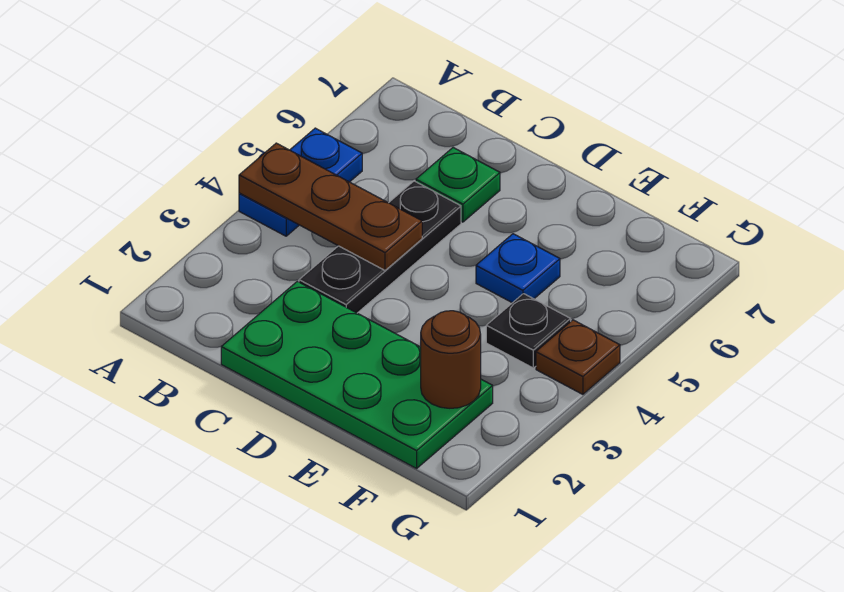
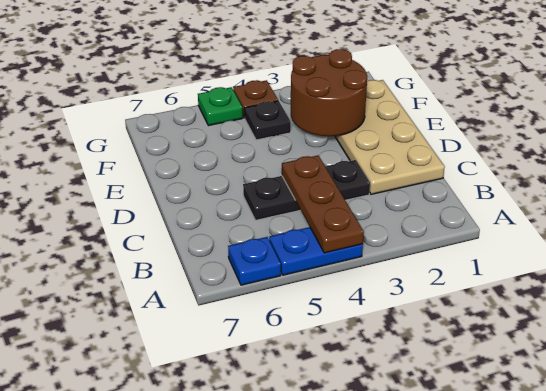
green 2x4 plate [221,281,493,468] -> tan 2x4 plate [335,80,445,194]
green 1x1 plate [416,148,500,222] -> green 1x1 plate moved to [198,87,243,126]
blue 1x1 plate [476,234,560,303] -> blue 1x1 plate moved to [228,237,281,285]
brown 1x1 round brick [421,311,481,408] -> brown 2x2 round brick [291,49,367,136]

